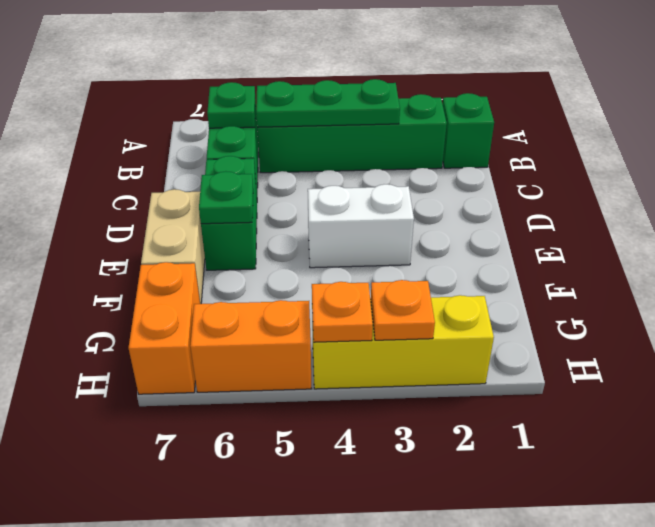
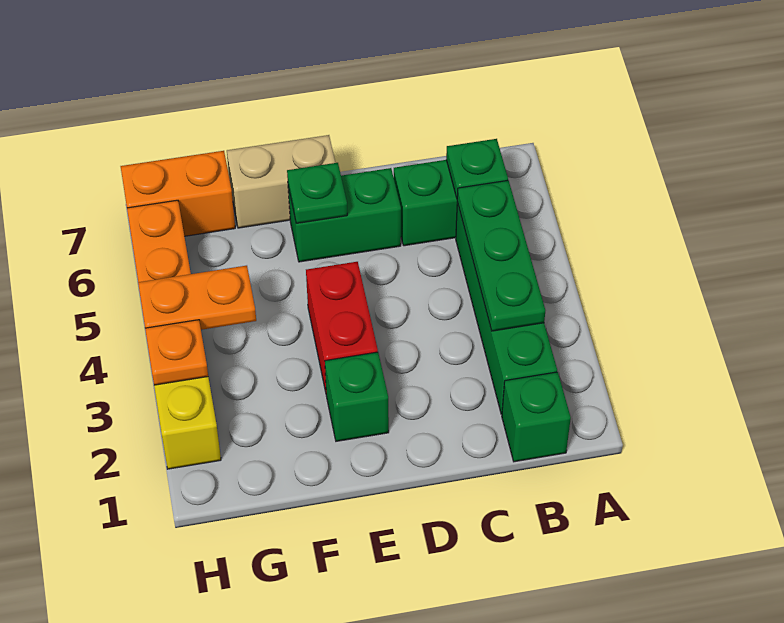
none -> green 1x1 brick [325,352,389,441]
white 1x2 brick [308,184,414,268] -> red 1x2 brick [306,262,378,392]
orange 1x1 plate [312,282,373,342] -> orange 1x2 plate [138,266,256,330]

